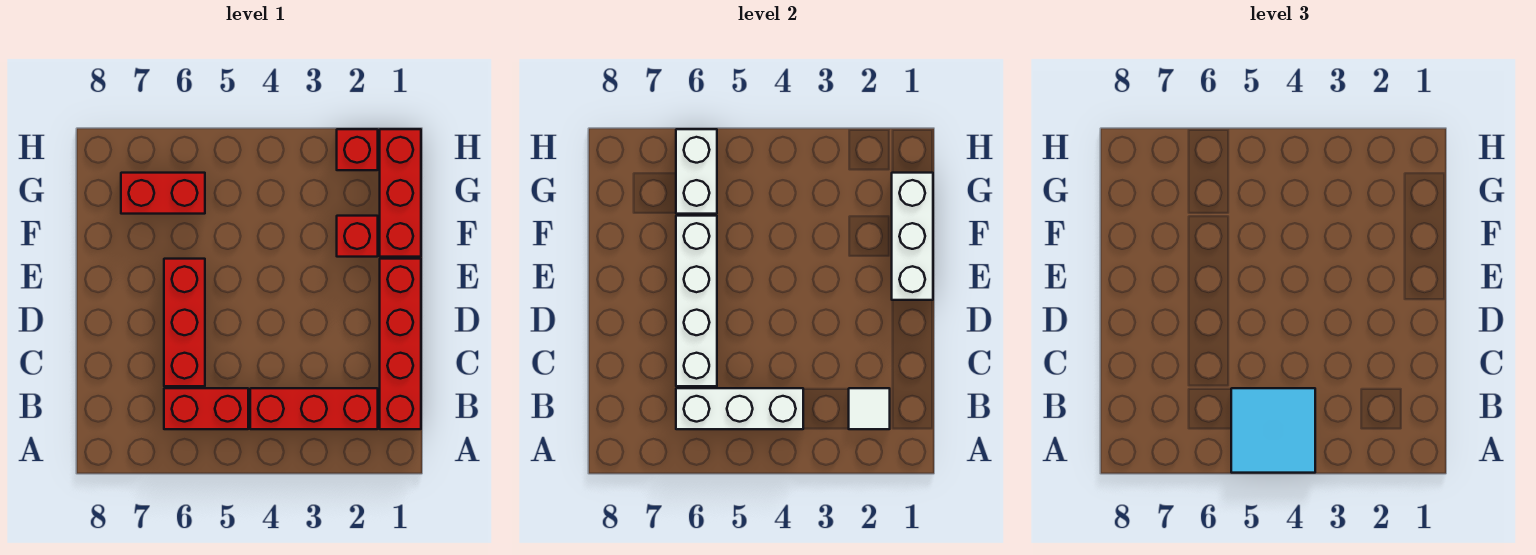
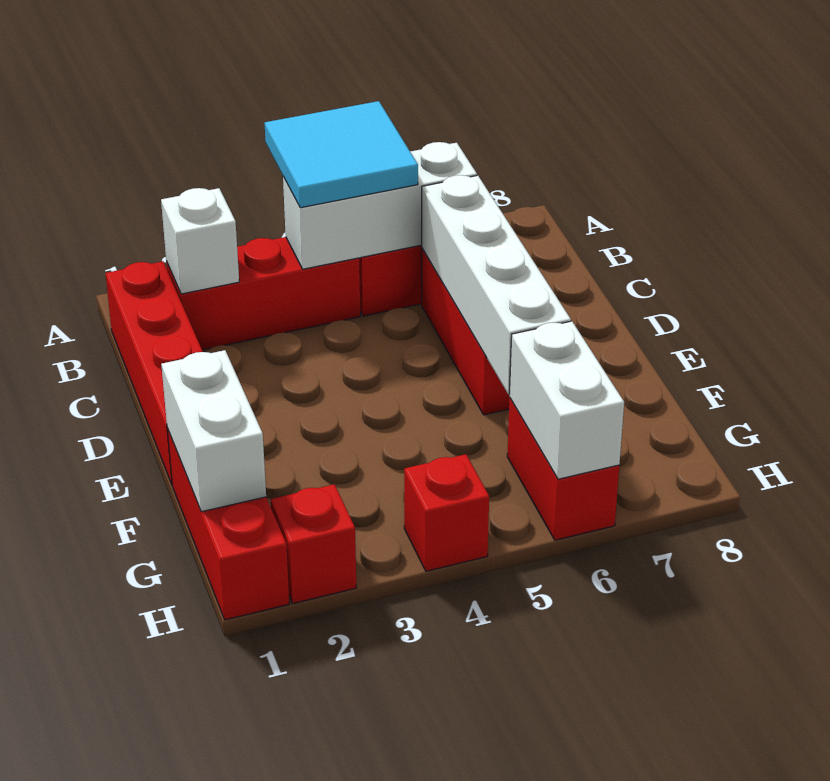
white 1x1 tile [849,388,890,429] -> white 1x1 brick [161,188,239,294]
white 1x3 brick [892,173,933,300] -> white 1x2 brick [161,350,266,512]
red 1x1 brick [337,216,378,257] -> red 1x1 brick moved to [404,454,489,571]
red 1x2 brick [121,173,205,214] -> red 1x2 brick turned to [507,398,619,540]

